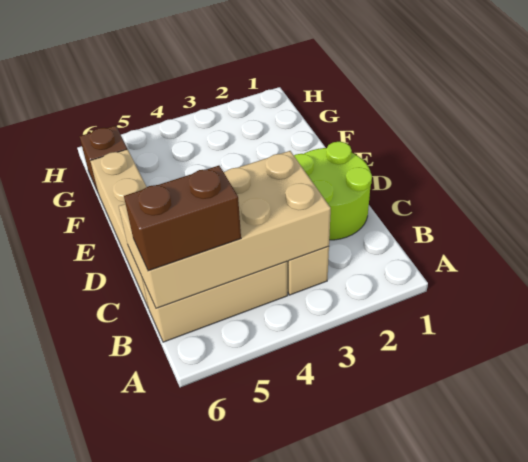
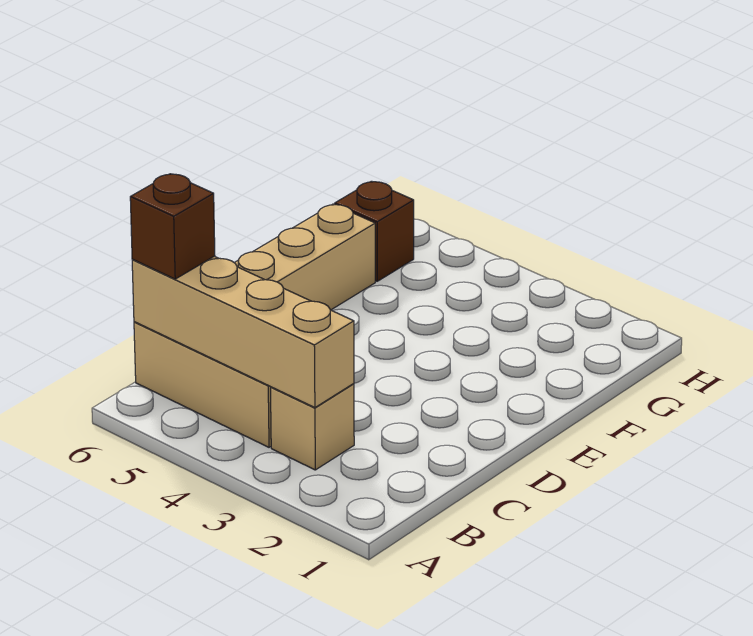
tan 2x4 brick [119,151,331,308] -> tan 1x4 brick [132,256,354,408]
brown 1x2 brick [124,166,241,271] -> brown 1x1 brick [130,174,215,279]
lime 2x2 round brick [294,141,372,240] -> none

